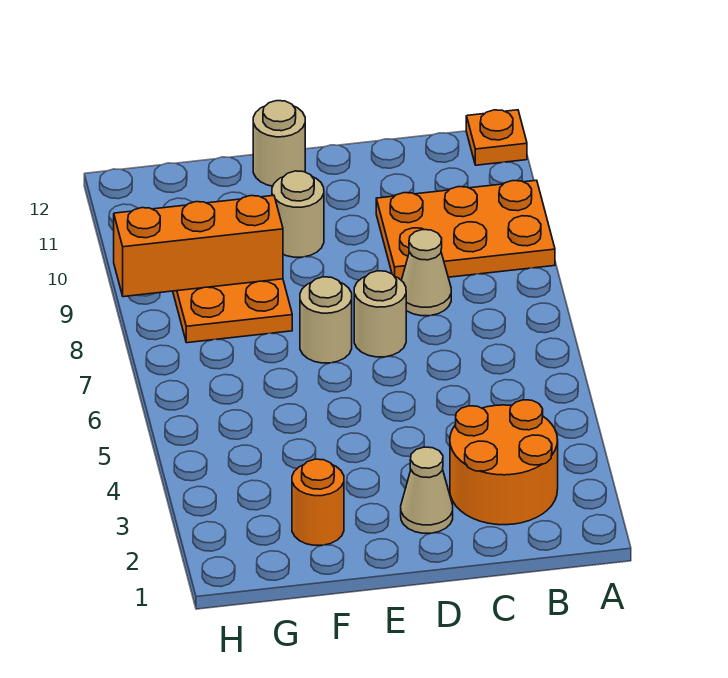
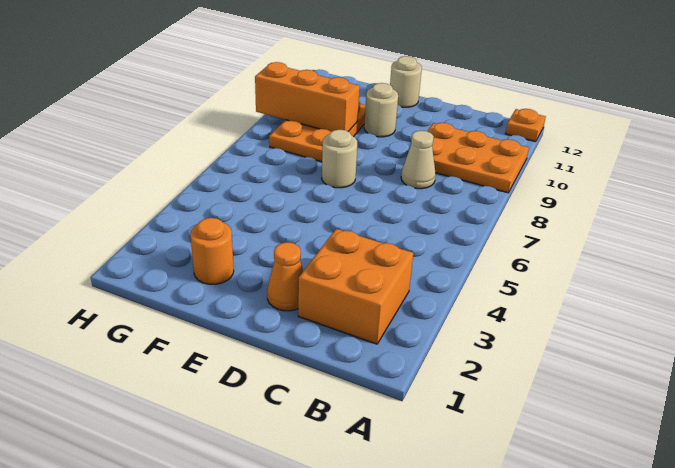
orange 2x2 round brick [450,400,558,525] -> orange 2x2 brick [298,229,413,344]
tan 1x1 cone [401,447,453,533] -> orange 1x1 cone [267,242,303,311]
tan 1x1 round brick [354,271,406,357] -> none

